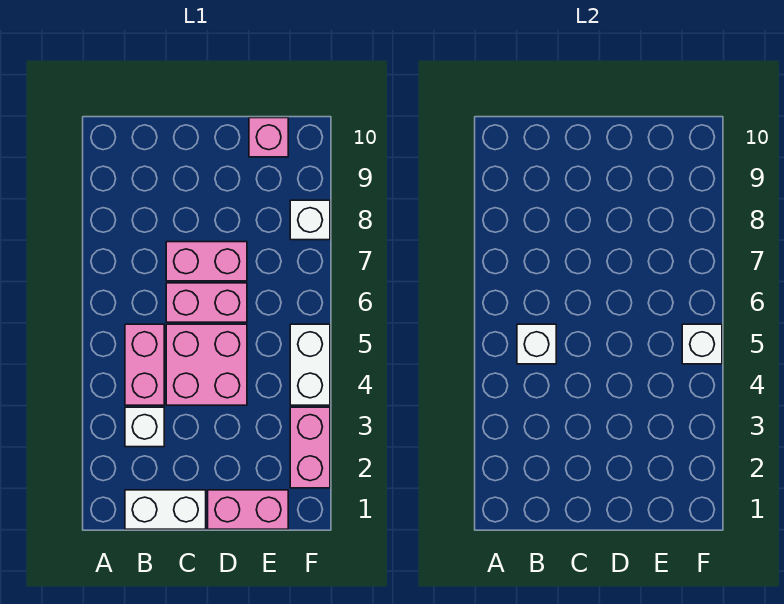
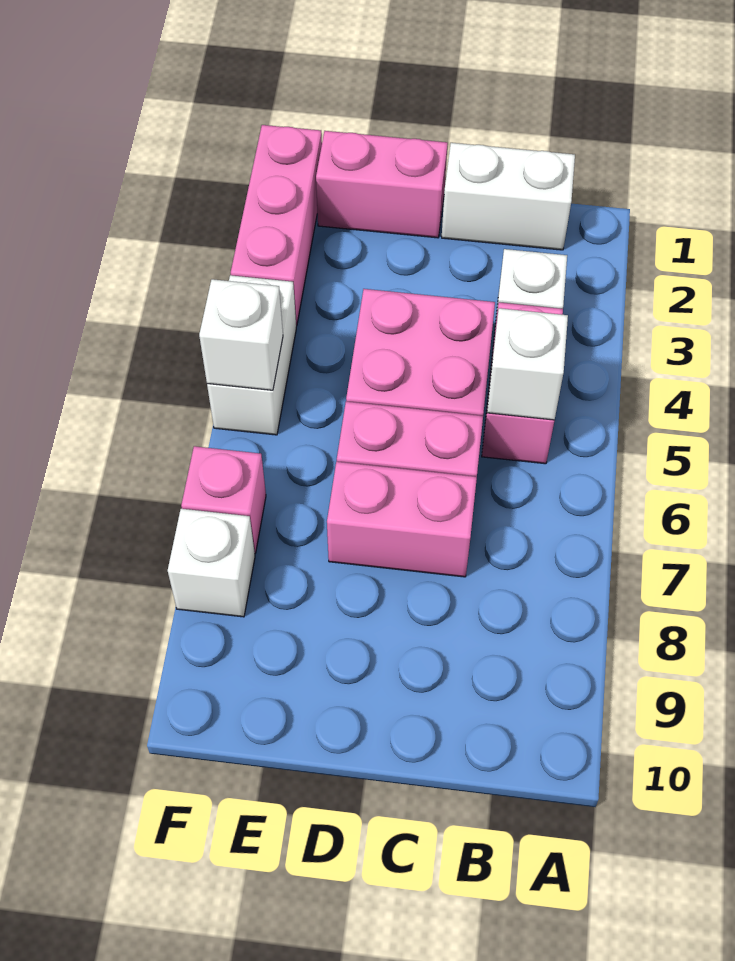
pink 1x1 brick [249,118,288,157] -> pink 1x1 brick moved to [181,446,266,553]
pink 1x2 brick [290,407,330,488] -> pink 1x3 brick [231,125,322,326]

